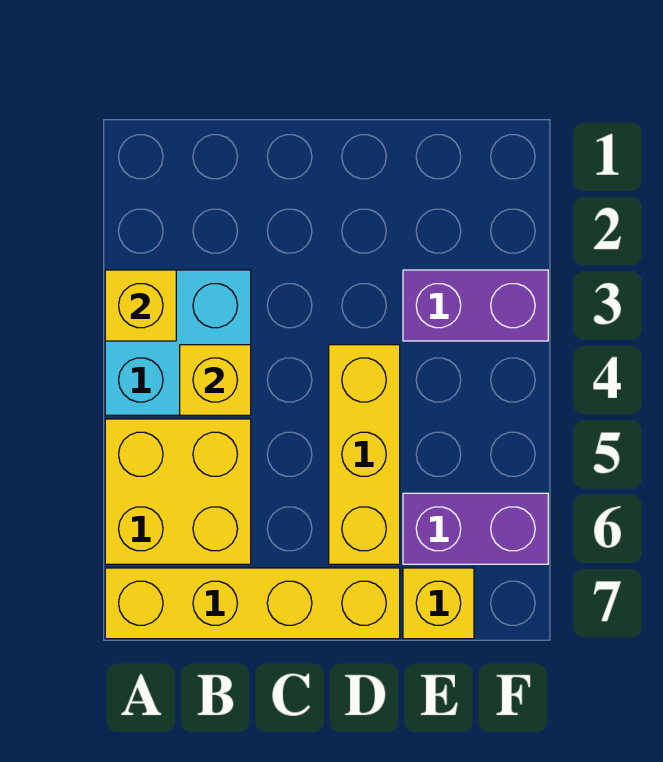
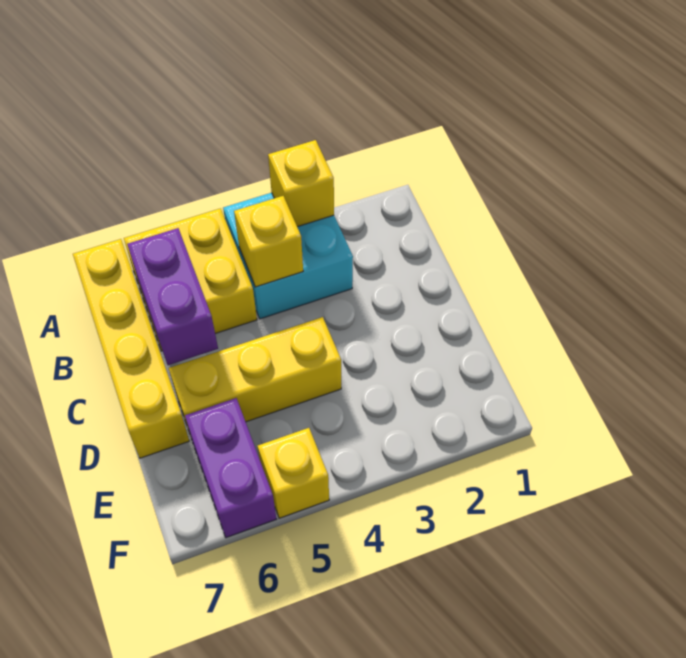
purple 1x2 brick [403,270,548,341] -> purple 1x2 brick moved to [127,228,218,365]
yellow 1x1 brick [403,568,474,639] -> yellow 1x1 brick moved to [258,428,329,518]

